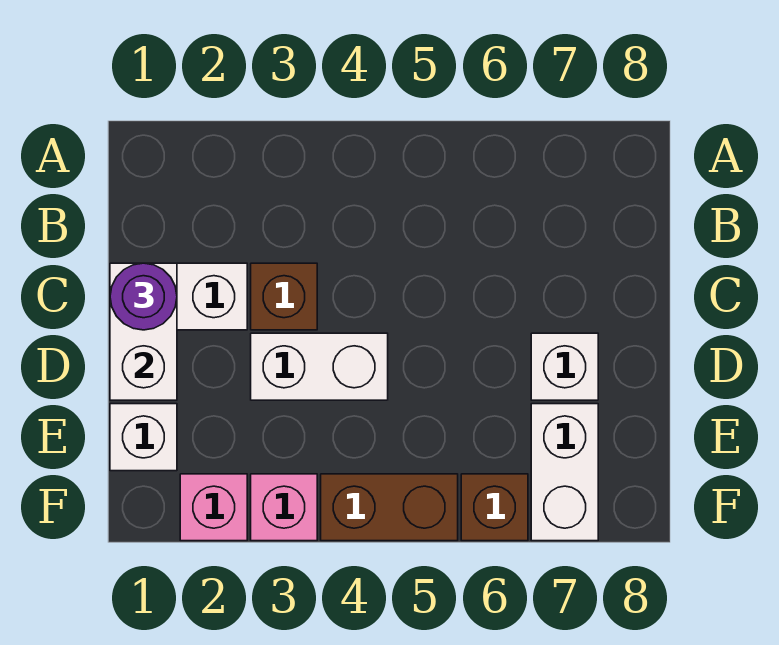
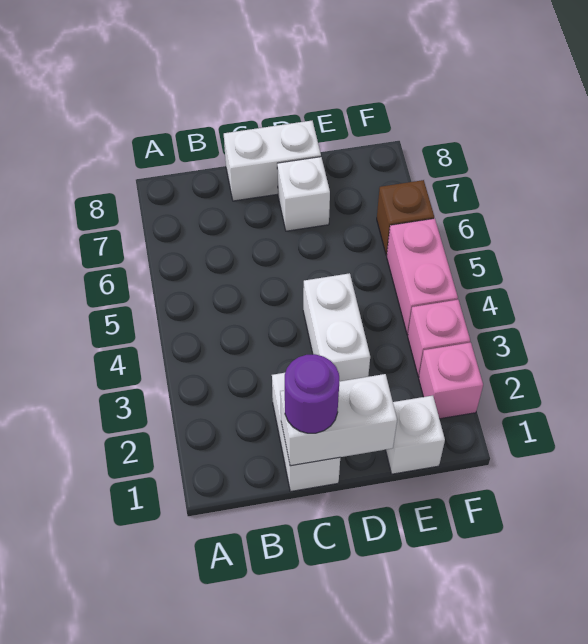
brown 1x1 brick [251,263,317,330] -> none
white 1x2 brick [531,404,598,541] -> white 1x2 brick moved to [224,121,321,201]
brown 1x2 brick [321,474,458,541] -> pink 1x2 brick [387,219,458,335]

